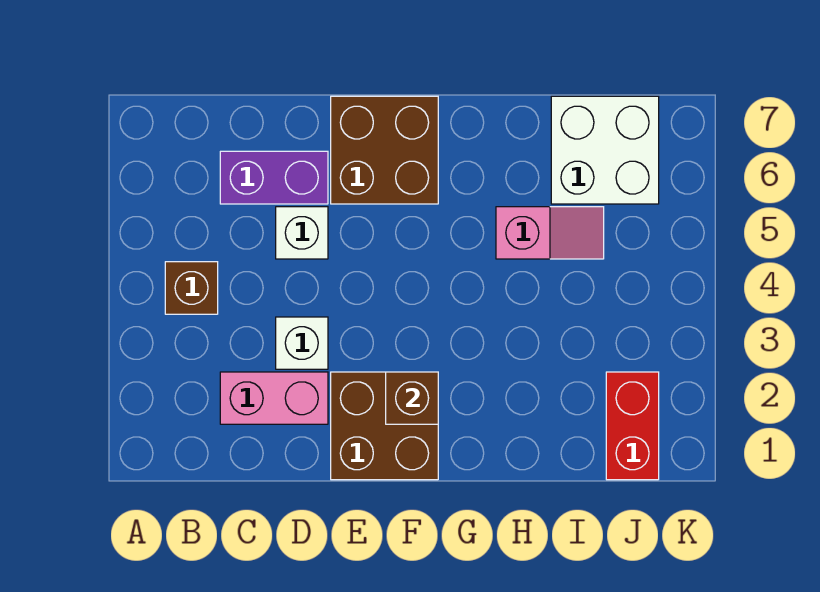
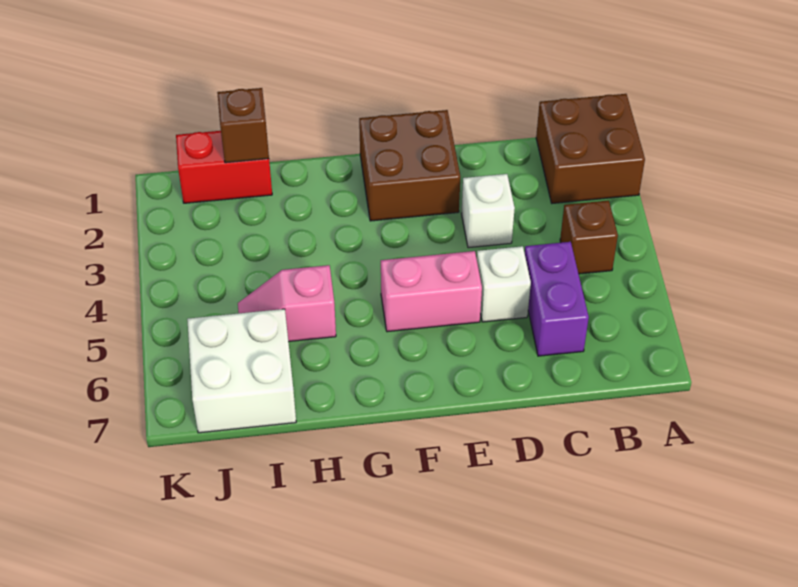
pink 1x2 brick [220,372,328,424] -> pink 1x2 brick moved to [381,251,482,332]
purple 1x2 brick [220,151,328,204] -> purple 1x2 brick turned to [525,242,589,356]
brown 2x2 brick [331,96,438,204] -> brown 2x2 brick moved to [536,94,645,203]
brown 1x1 brick [386,372,438,424] -> brown 1x1 brick moved to [217,88,269,163]
red 1x2 brick [606,372,659,480] -> red 1x2 brick turned to [176,131,272,203]

